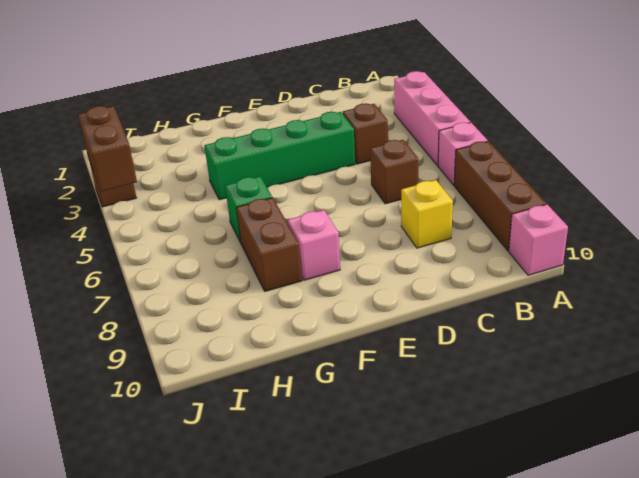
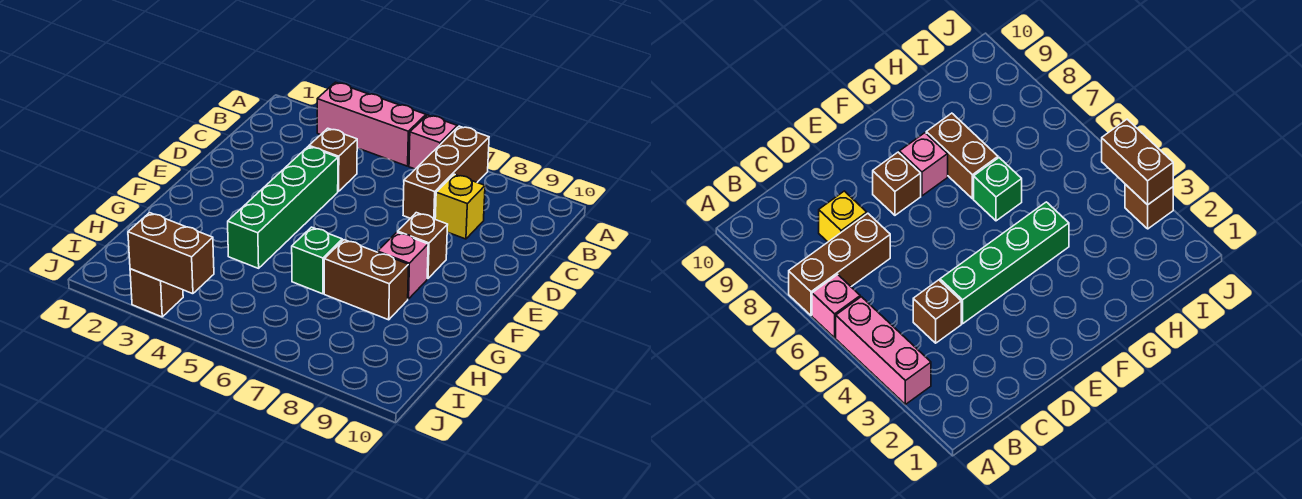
brown 1x3 brick [454,141,546,251] -> brown 1x3 brick turned to [403,126,489,219]
pink 1x1 brick [509,204,568,275] -> none
brown 1x1 brick [370,140,418,204] -> brown 1x1 brick moved to [398,213,448,279]

